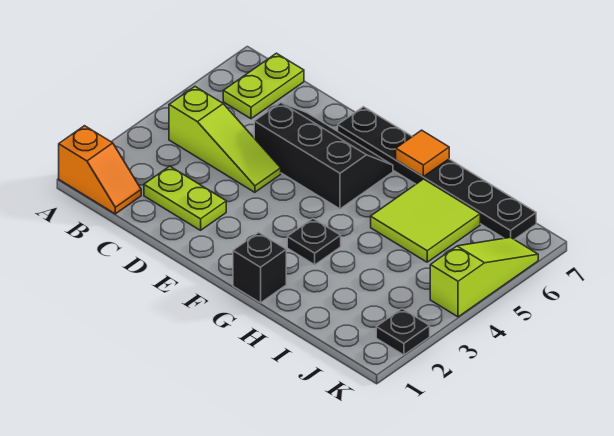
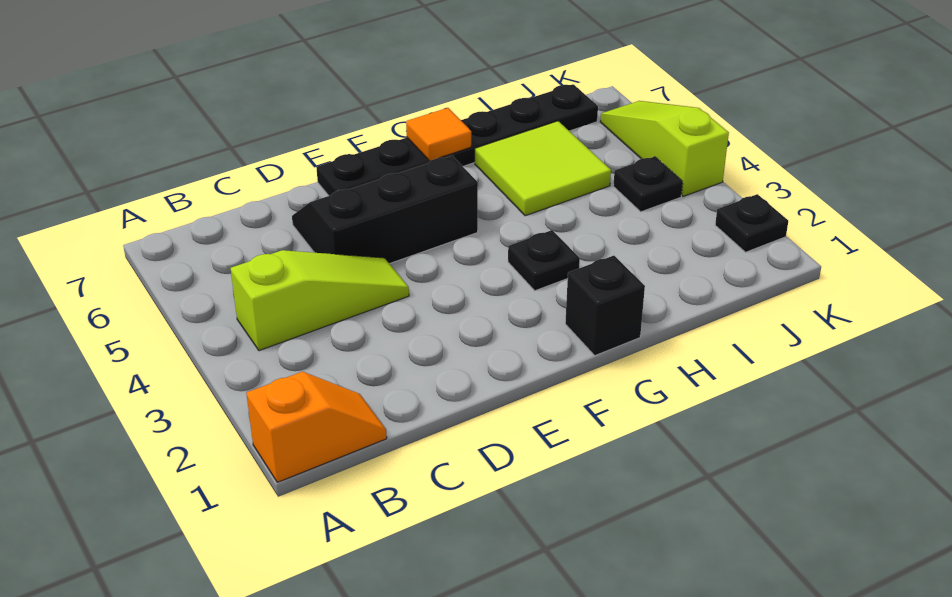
lime 1x2 plate [223,53,304,119] -> none
lime 1x2 plate [144,166,226,230] -> none
none -> black 1x1 plate [613,156,683,212]

